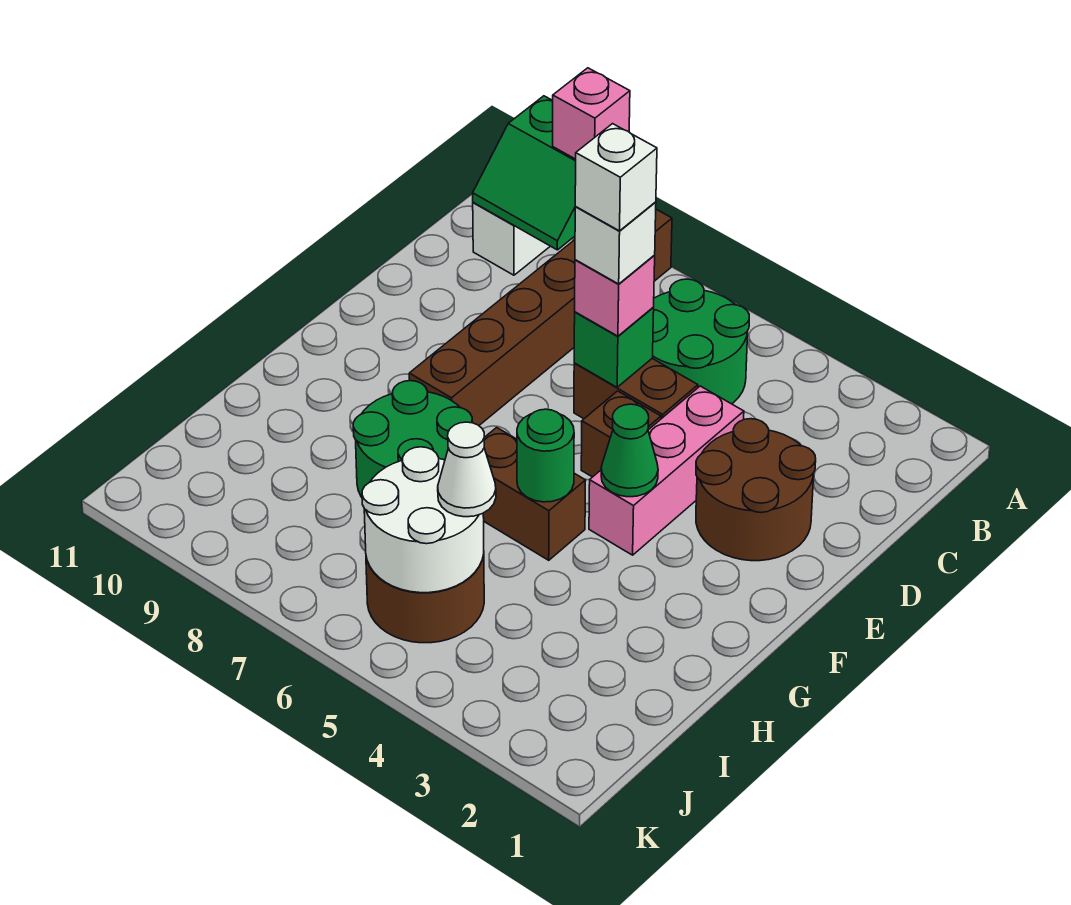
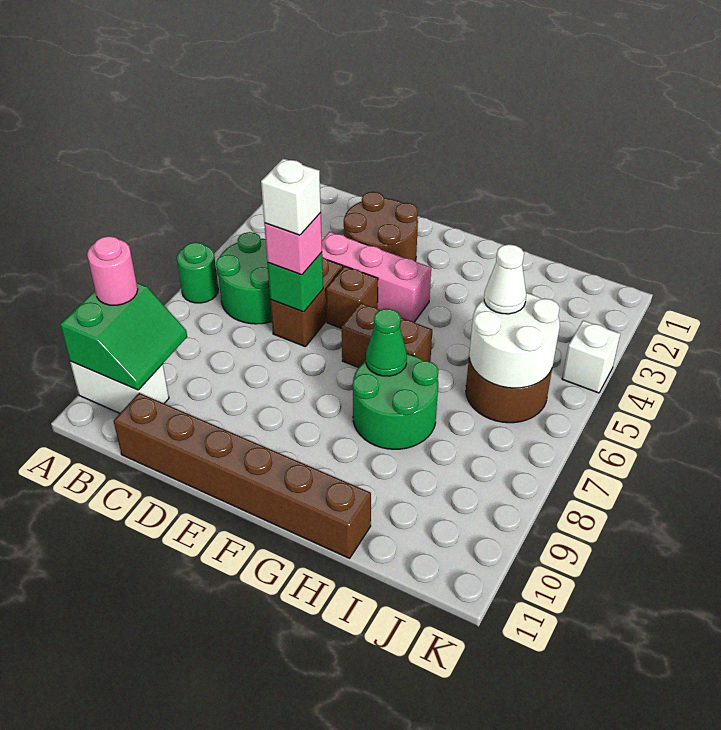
brown 1x6 brick [409,209,672,425] -> brown 1x6 brick moved to [114,393,371,558]
pink 1x1 brick [553,68,630,159] -> pink 1x1 round brick [87,236,138,305]
white 1x1 brick [575,124,657,231] -> white 1x1 brick moved to [562,321,620,393]
green 1x1 cone [601,404,658,497] -> green 1x1 cone moved to [366,309,407,376]
brown 1x2 brick [483,427,586,560] -> brown 1x2 brick turned to [342,303,432,368]
green 1x1 round brick [517,409,574,502] -> green 1x1 round brick moved to [177,242,218,303]

